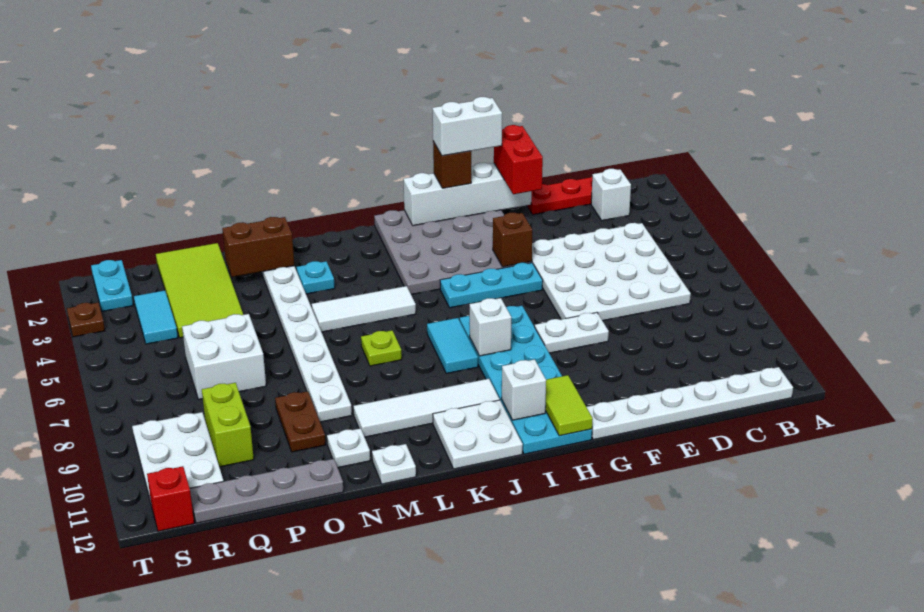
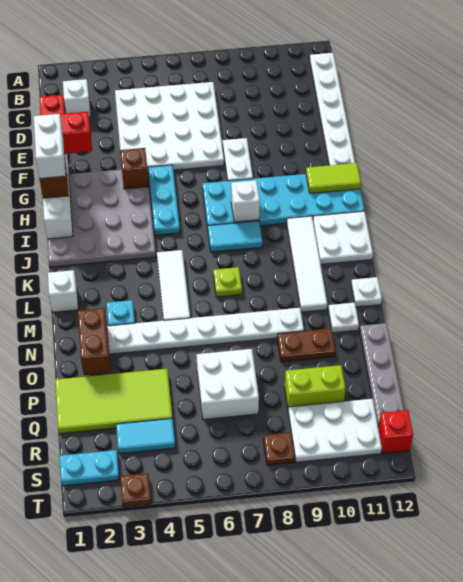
white 1x1 brick [502,359,546,420] -> white 1x1 brick moved to [48,270,78,312]
none -> brown 1x1 plate [263,433,295,465]

